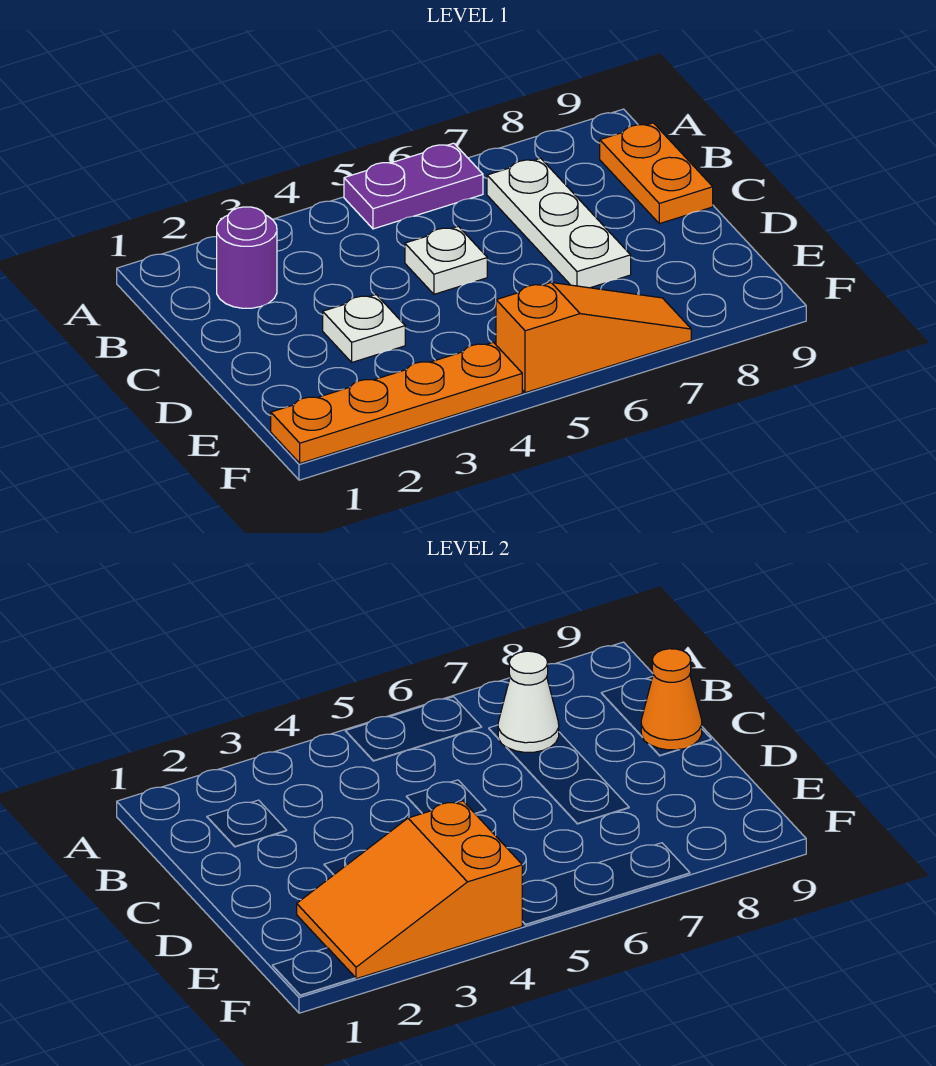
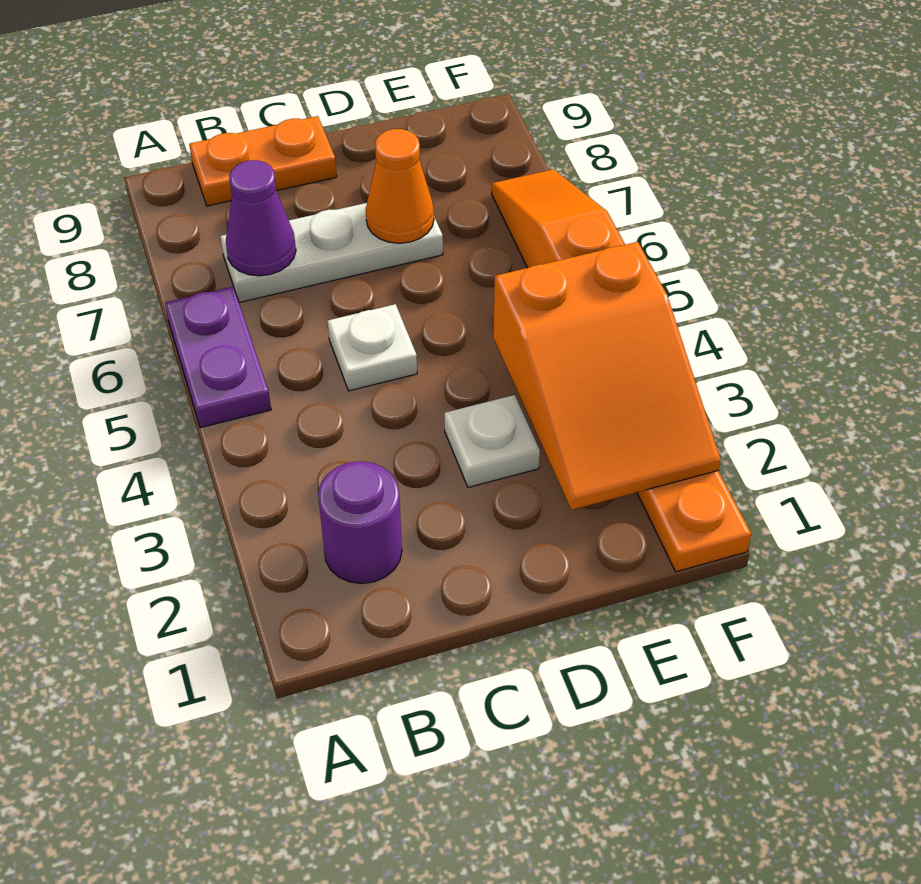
white 1x1 cone [498,651,559,752] -> purple 1x1 cone [226,160,296,276]
orange 1x1 cone [641,649,702,750] -> orange 1x1 cone moved to [366,129,434,243]

